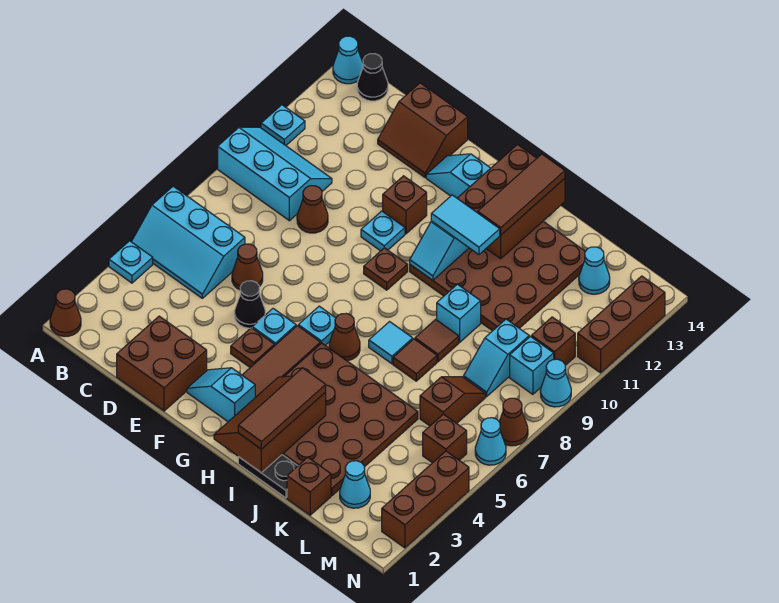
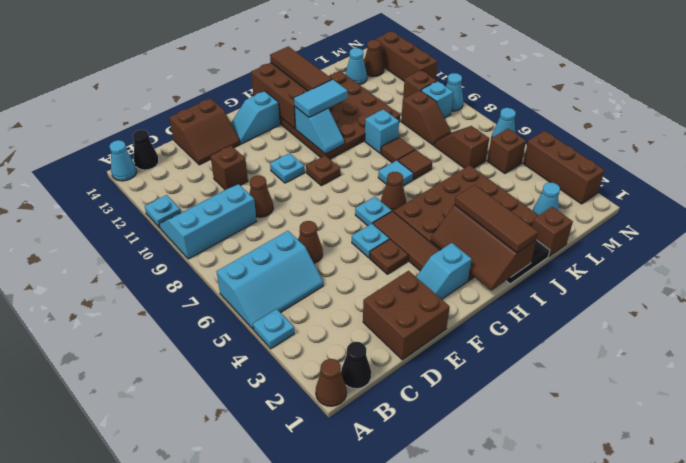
black 1x1 cone [234,281,265,328] -> black 1x1 cone moved to [341,342,371,389]
brown 1x1 brick [383,176,427,234] -> brown 1x1 brick moved to [210,146,248,190]
cyan 1x2 slope [464,319,529,396] -> brown 1x2 slope [401,90,451,145]
brown 1x1 cone [499,398,528,446] -> brown 1x1 cone moved to [364,40,384,77]

